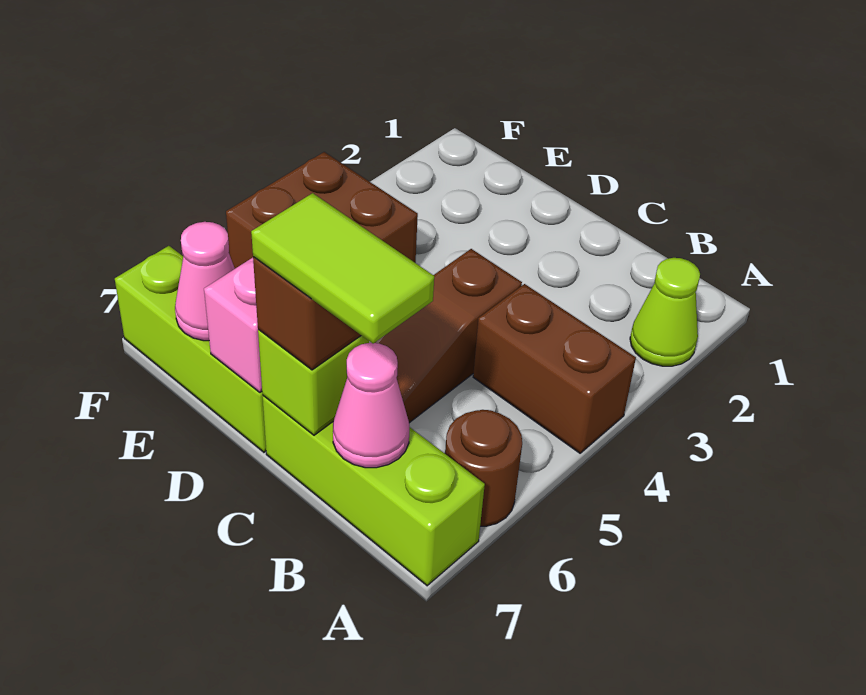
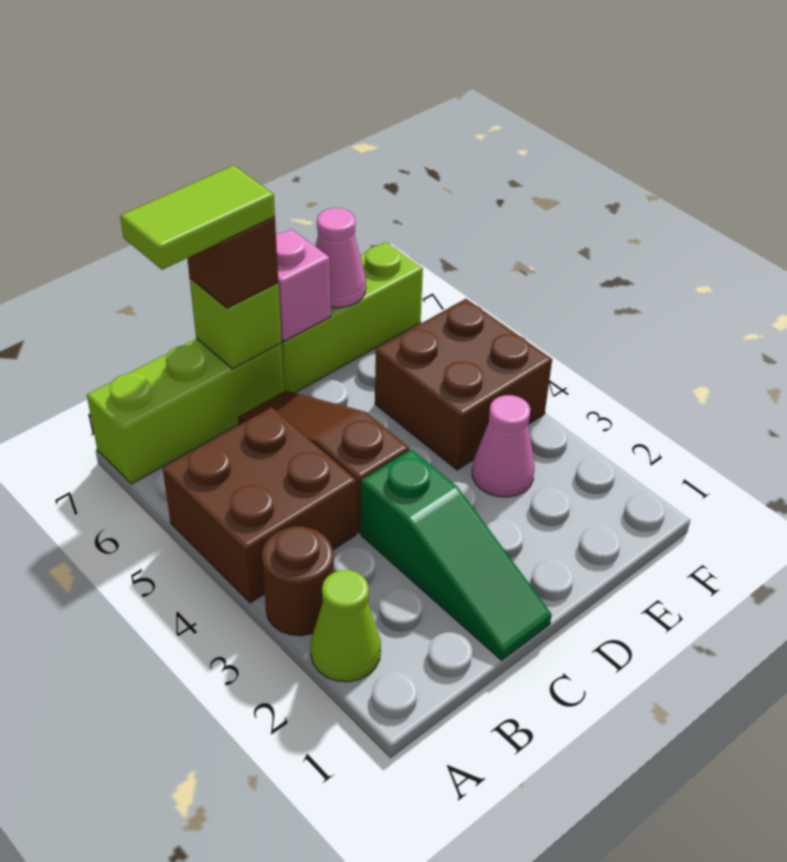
brown 1x2 brick [473,284,636,453] -> brown 2x2 brick [163,407,356,603]
brown 1x1 round brick [445,410,522,526] -> brown 1x1 round brick moved to [262,526,333,636]
pink 1x1 cone [333,343,409,468] -> pink 1x1 cone moved to [472,395,534,497]
none -> green 1x3 slope [361,449,552,660]

